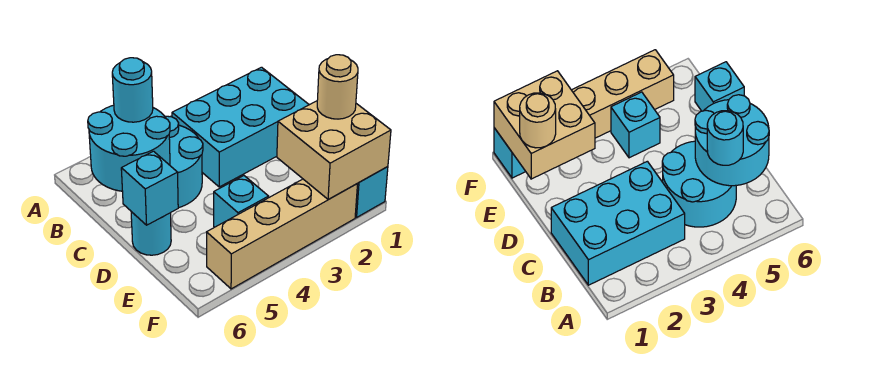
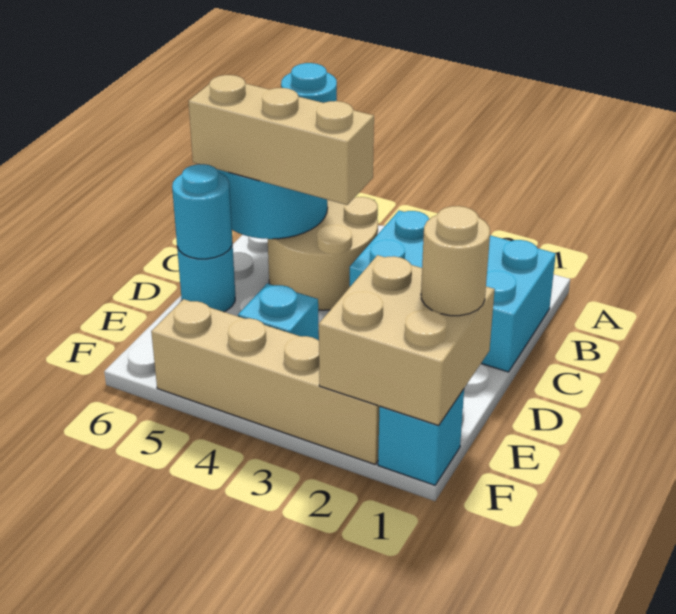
cyan 2x2 round brick [165,116,203,208] -> tan 2x2 round brick [268,197,378,310]
none -> tan 1x3 brick [189,75,374,205]
cyan 1x1 brick [121,151,178,225] -> cyan 1x1 round brick [172,164,232,259]

